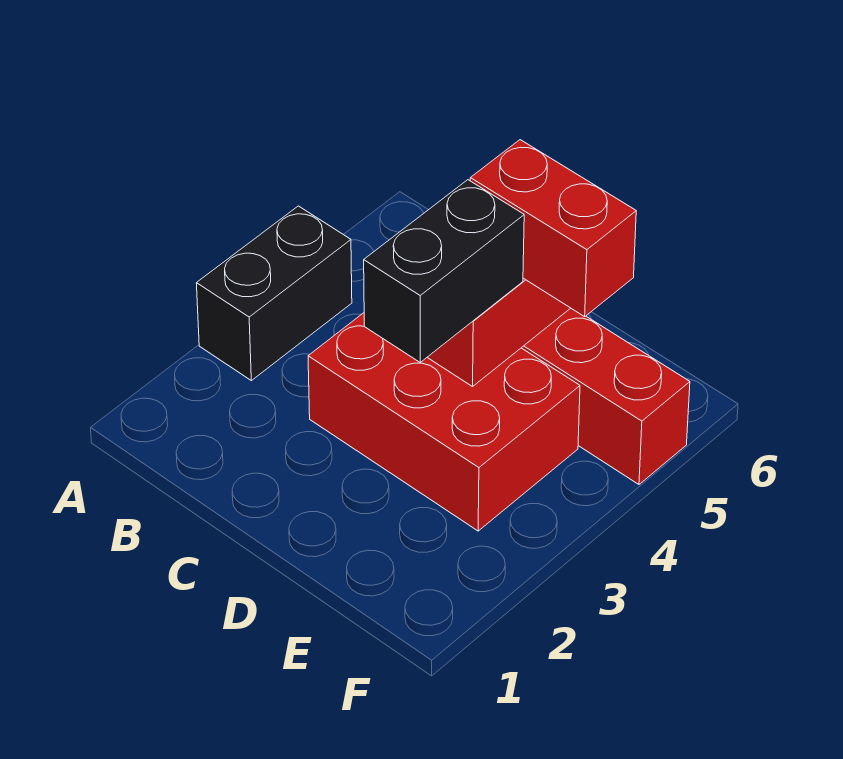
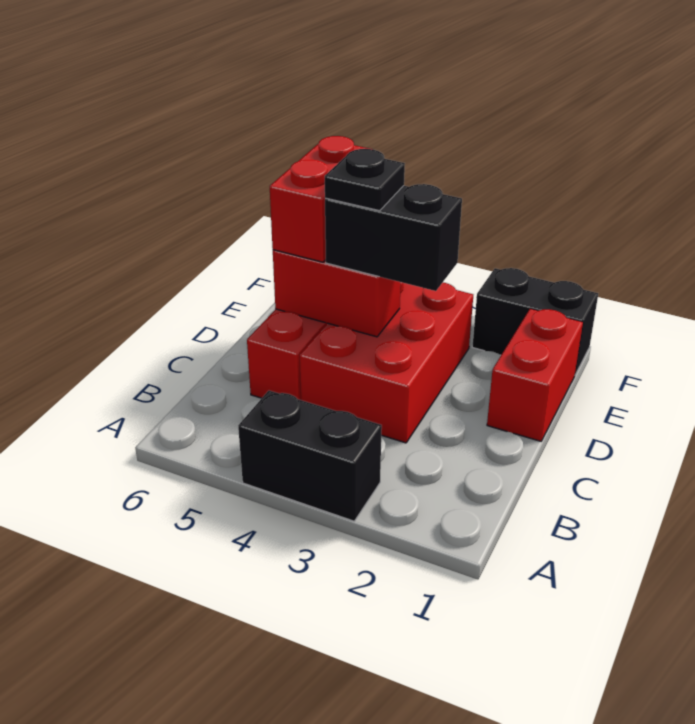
none -> red 1x2 brick [487,309,583,441]
none -> black 1x1 plate [325,149,405,211]
none -> black 1x2 brick [472,268,598,374]

